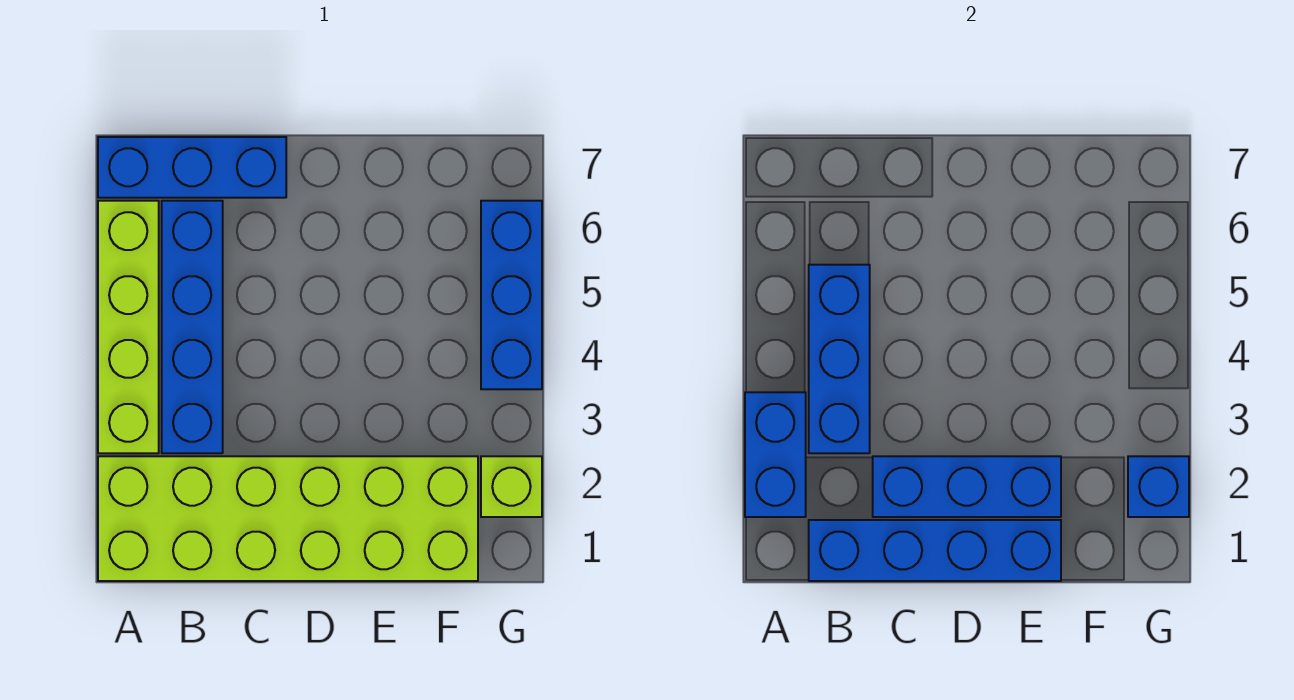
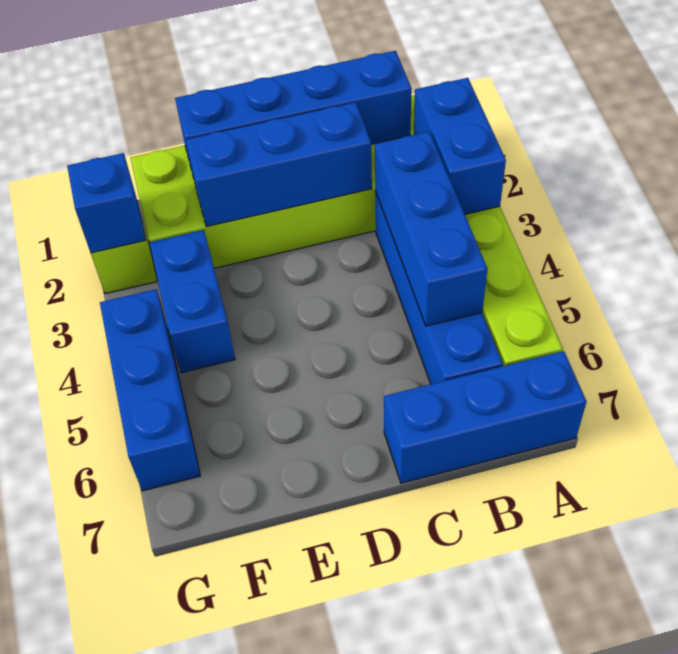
none -> blue 1x2 brick [149,230,235,373]

